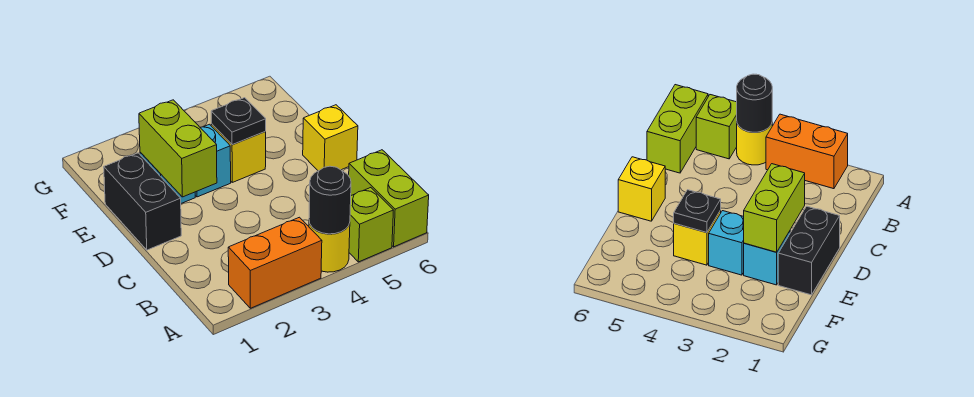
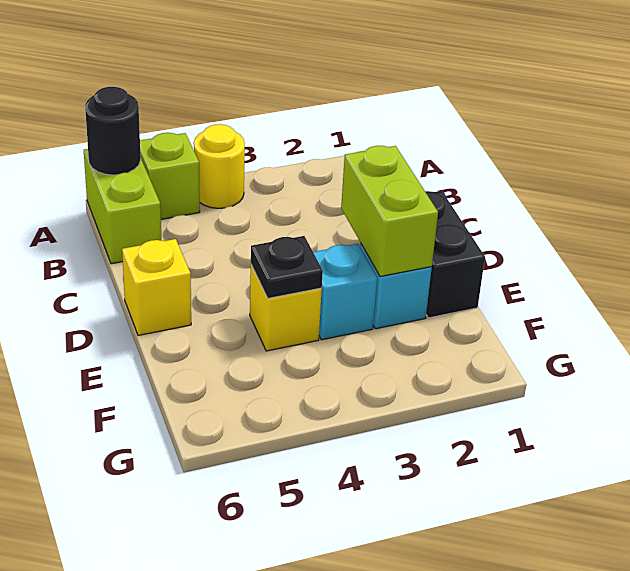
orange 1x2 brick [228,217,322,308] -> none
black 1x1 round brick [309,166,351,234] -> black 1x1 round brick moved to [85,87,141,175]

